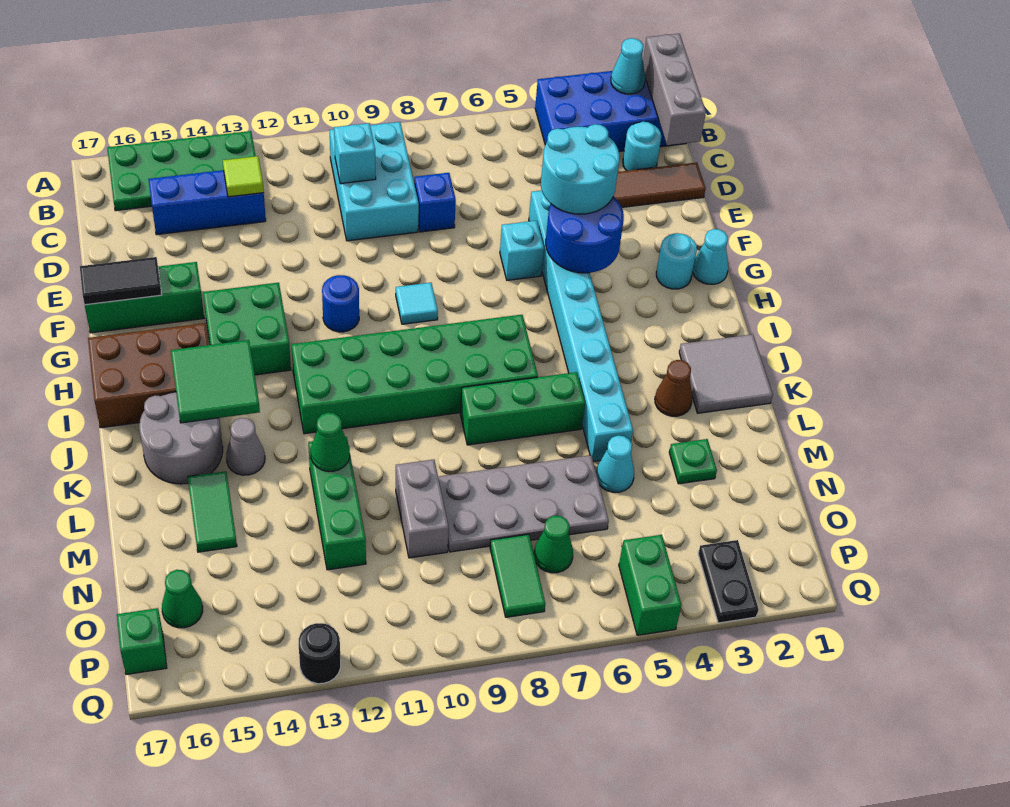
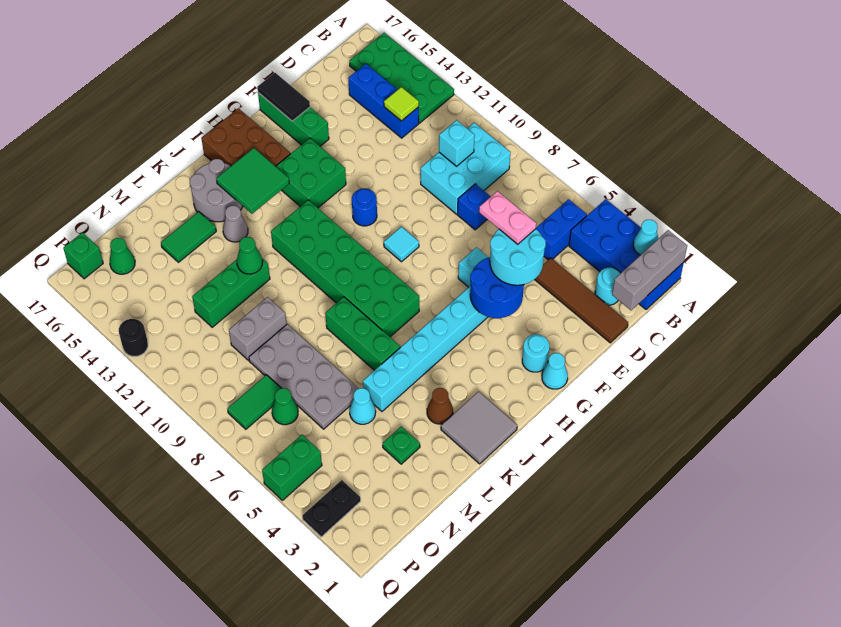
none -> blue 1x2 brick [536,199,587,260]
none -> pink 1x2 plate [479,191,536,244]

